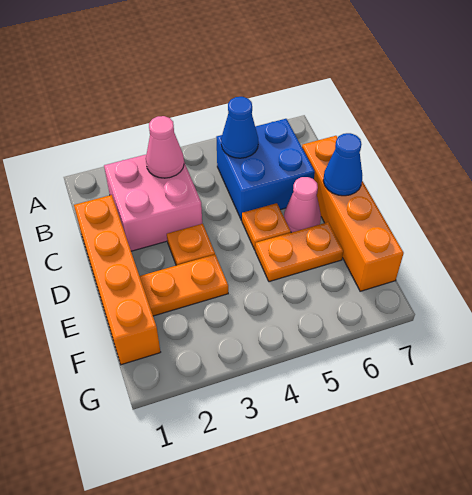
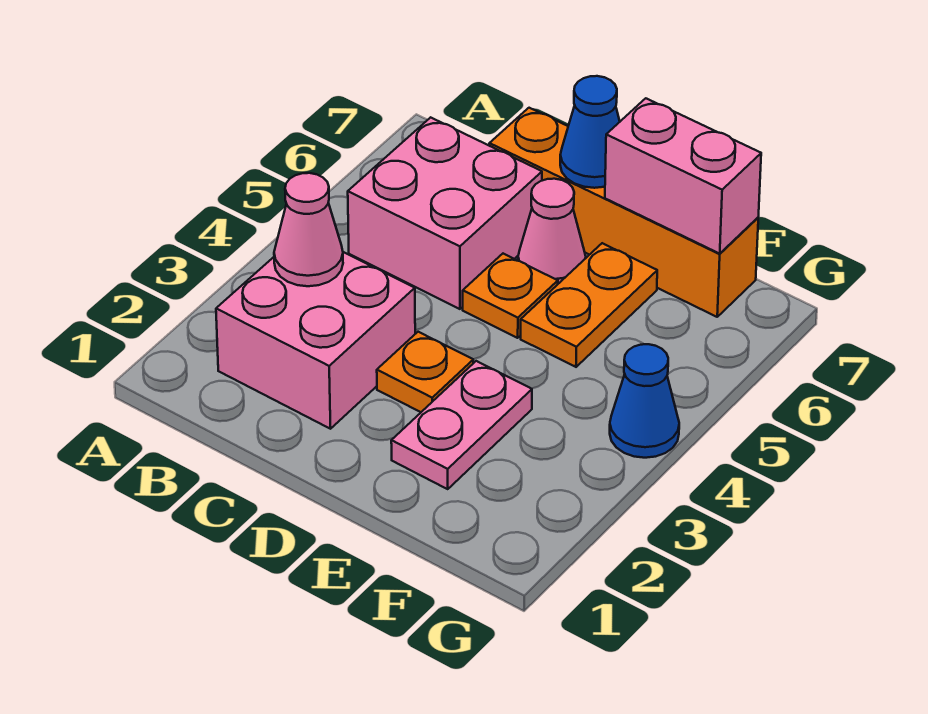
blue 2x2 brick [216,119,315,220] -> pink 2x2 brick [348,117,542,309]
blue 1x1 cone [221,97,258,158] -> blue 1x1 cone moved to [610,344,679,458]
orange 1x4 brick [74,195,160,365] -> none
orange 1x2 plate [140,255,228,316] -> pink 1x2 plate [391,361,532,489]
none -> pink 1x2 brick [605,98,761,254]

